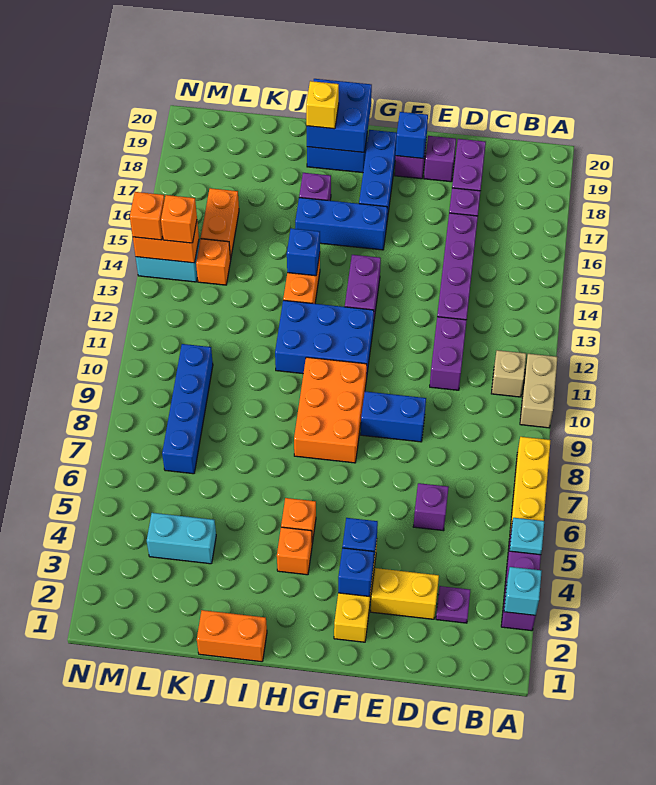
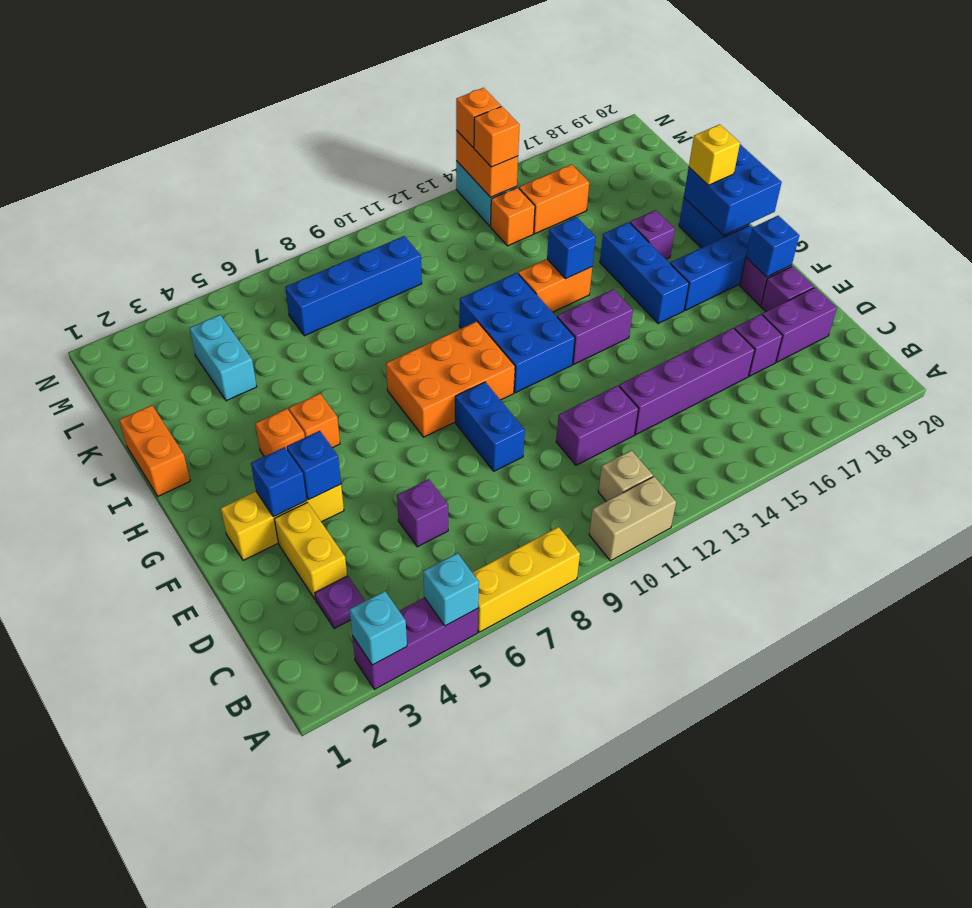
cyan 1x1 plate [510,518,544,555] -> cyan 1x1 brick [423,553,479,626]

